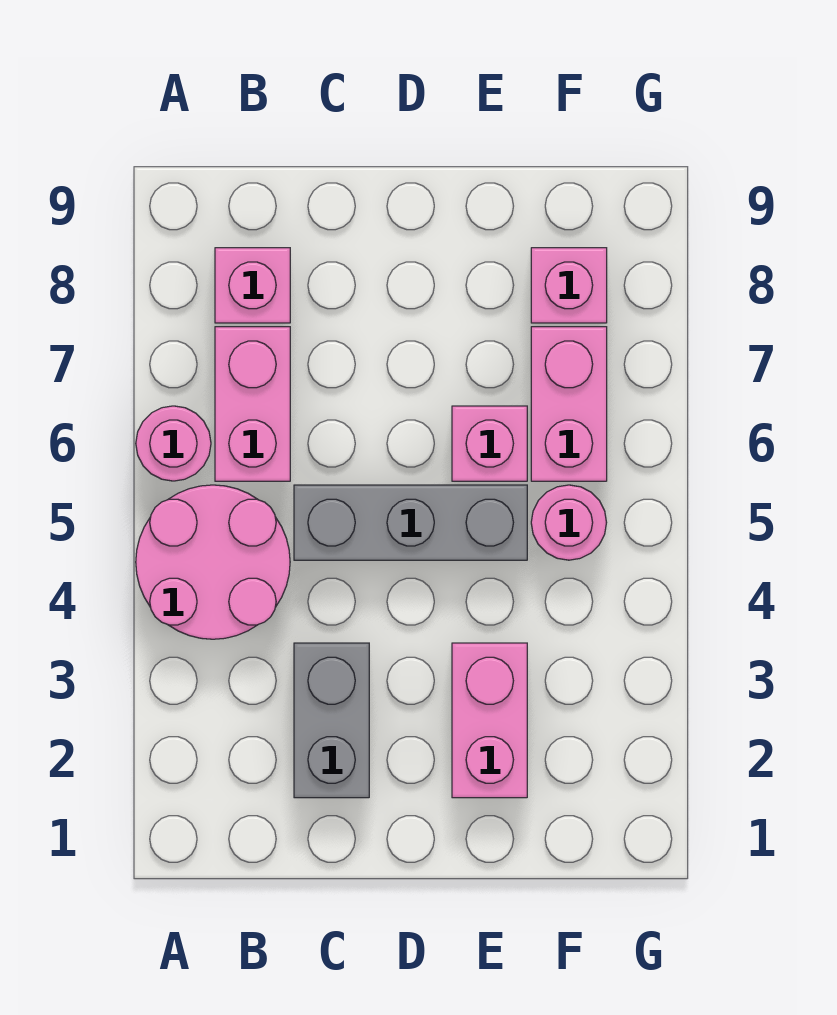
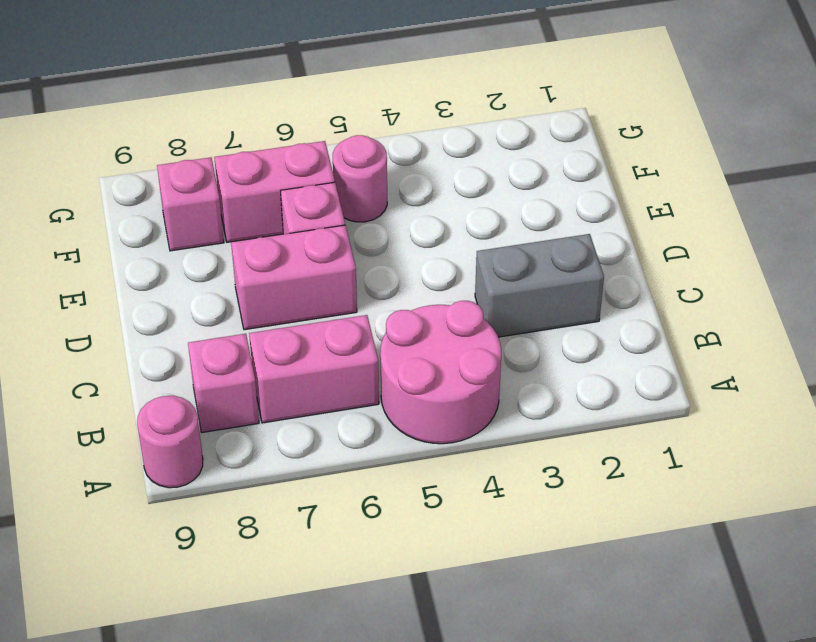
pink 1x1 round brick [136,406,211,481] -> pink 1x1 round brick moved to [137,396,203,488]
grey 1x3 brick [294,485,527,560] -> none
pink 1x2 brick [452,643,527,798] -> pink 1x2 brick moved to [231,225,357,330]

